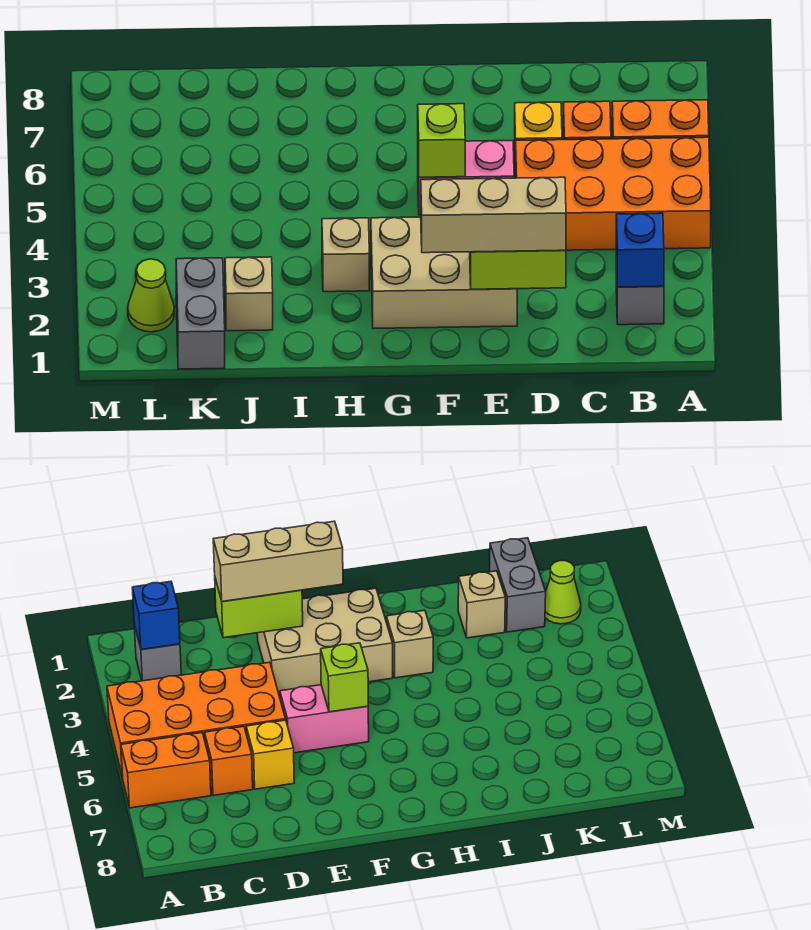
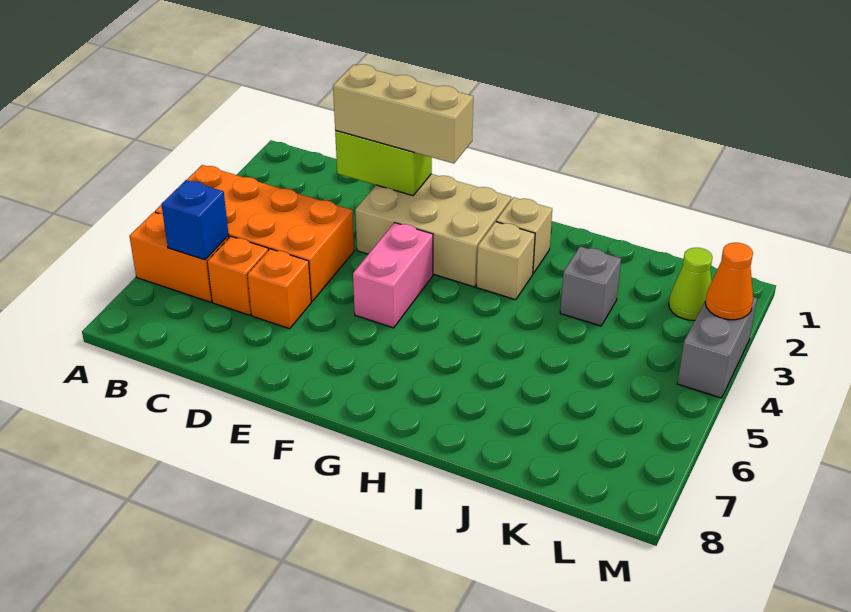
grey 1x1 brick [616,256,664,325] -> grey 1x1 brick moved to [560,246,621,326]
blue 1x1 brick [616,213,664,287] -> blue 1x1 brick moved to [161,180,229,260]
yellow 1x1 brick [515,102,562,175] -> orange 1x1 brick [247,249,311,329]
pink 1x2 brick [418,141,514,215] -> pink 1x2 brick turned to [353,223,433,328]
lime 1x1 brick [418,104,465,177] -> none
tan 1x1 brick [225,257,273,331] -> tan 1x1 brick moved to [496,197,552,273]
grey 1x2 brick [176,258,225,369] -> grey 1x2 brick moved to [677,297,757,398]
none -> orange 1x1 cone [705,243,753,320]

